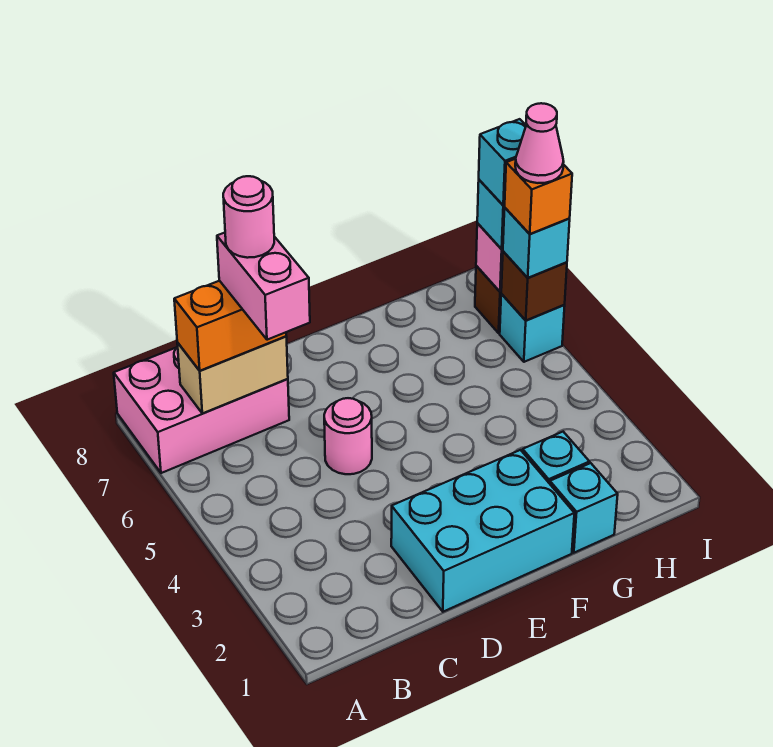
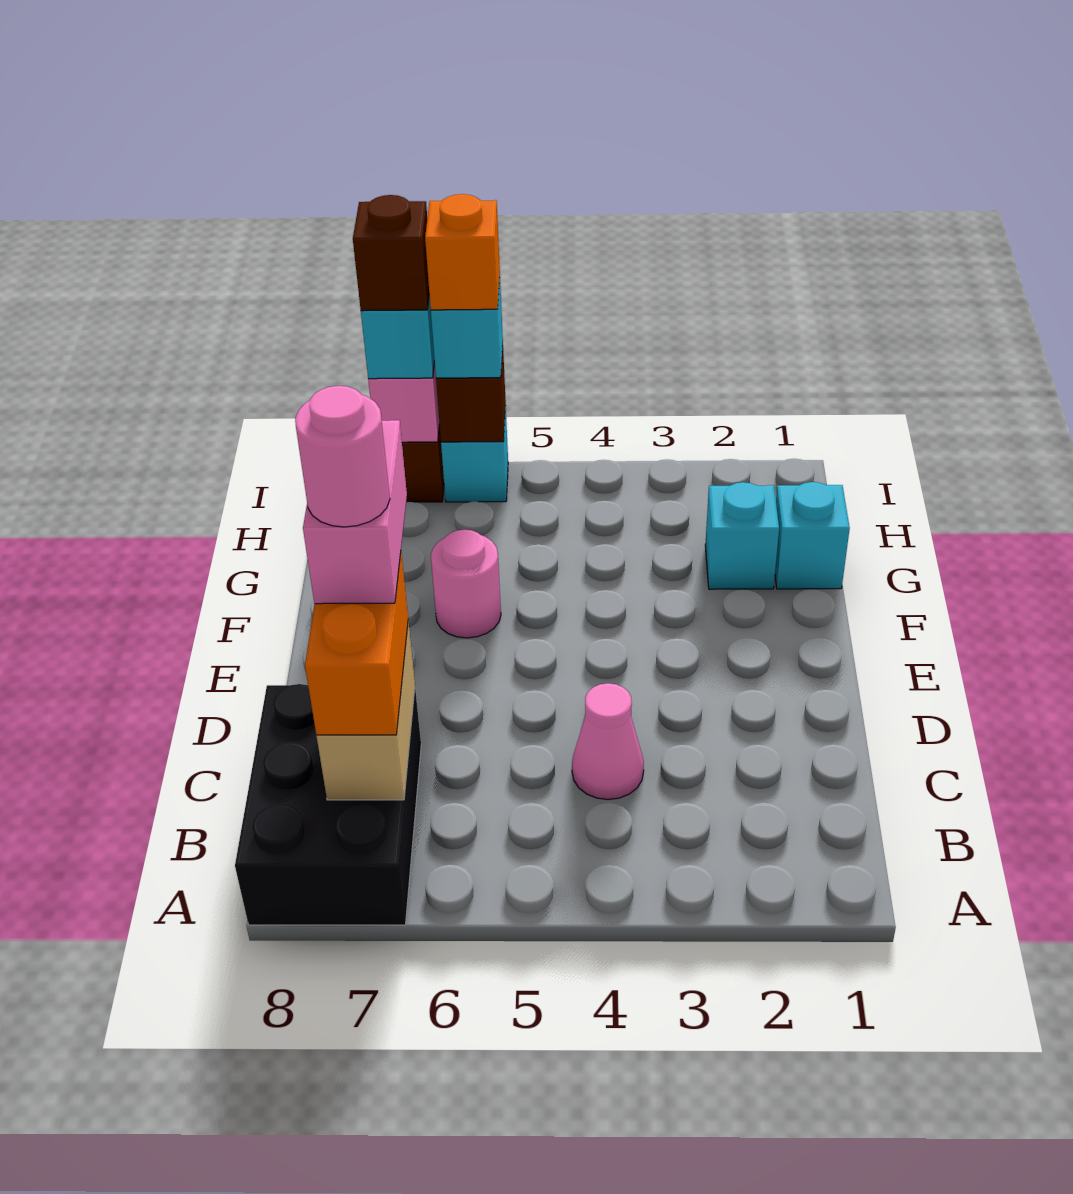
pink 2x3 brick [114,347,289,473] -> black 2x3 brick [235,684,421,925]
pink 1x2 brick [217,233,310,340] -> pink 1x2 brick turned to [303,420,407,604]
cyan 2x3 brick [391,450,574,612] -> none
pink 1x1 round brick [324,398,372,474] -> pink 1x1 round brick moved to [431,529,501,638]
pink 1x1 cone [515,103,564,183] -> pink 1x1 cone moved to [572,683,644,800]
cyan 1x1 brick [479,119,526,205] -> brown 1x1 brick [353,195,429,311]

